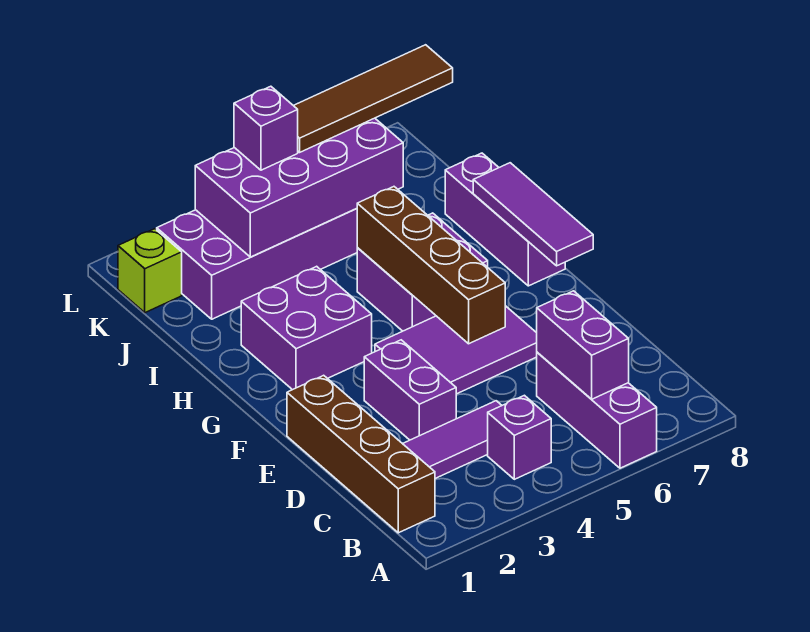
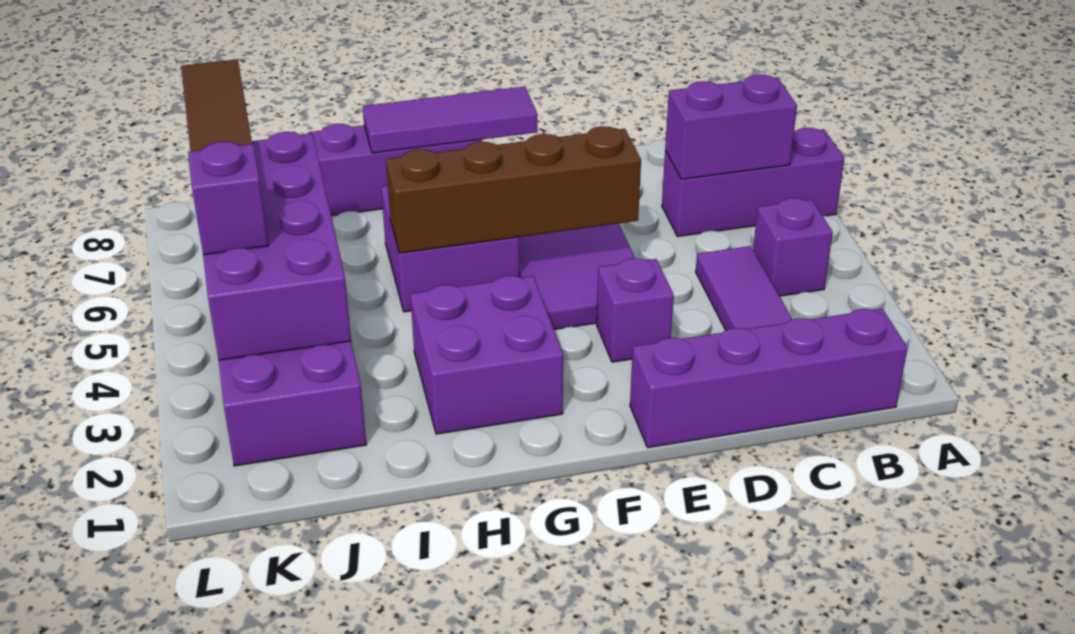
brown 1x4 brick [287,375,435,533] -> purple 1x4 brick [630,309,908,448]
purple 1x2 brick [364,340,456,440] -> purple 1x1 brick [597,258,674,362]
lime 1x1 brick [118,229,182,313] -> none

